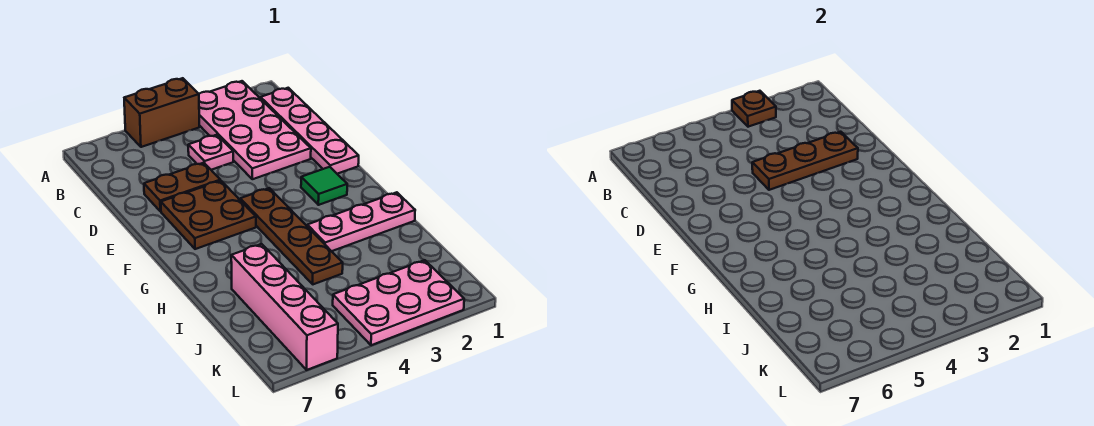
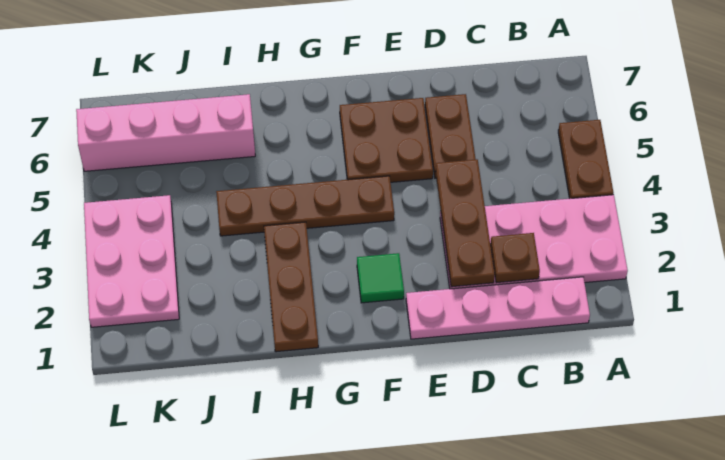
brown 1x1 plate [732,91,776,127] -> brown 1x1 plate moved to [490,233,540,283]
brown 1x2 brick [124,78,199,147] -> brown 1x2 plate [558,120,614,199]
pink 1x1 plate [188,135,233,170] -> none
pink 1x3 plate [307,192,415,251] -> brown 1x3 plate [264,222,318,352]

